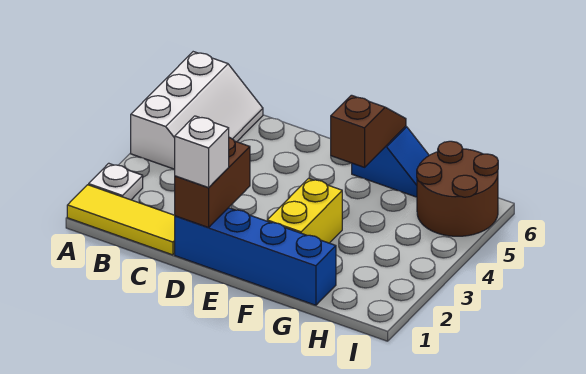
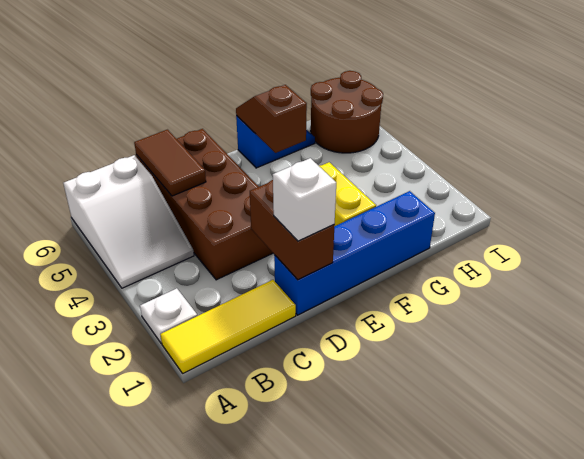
white 2x3 slope [131,52,263,169] -> white 2x3 slope turned to [63,155,194,288]
none -> brown 2x4 brick [136,129,273,280]
none -> brown 1x2 tile [134,130,206,196]

